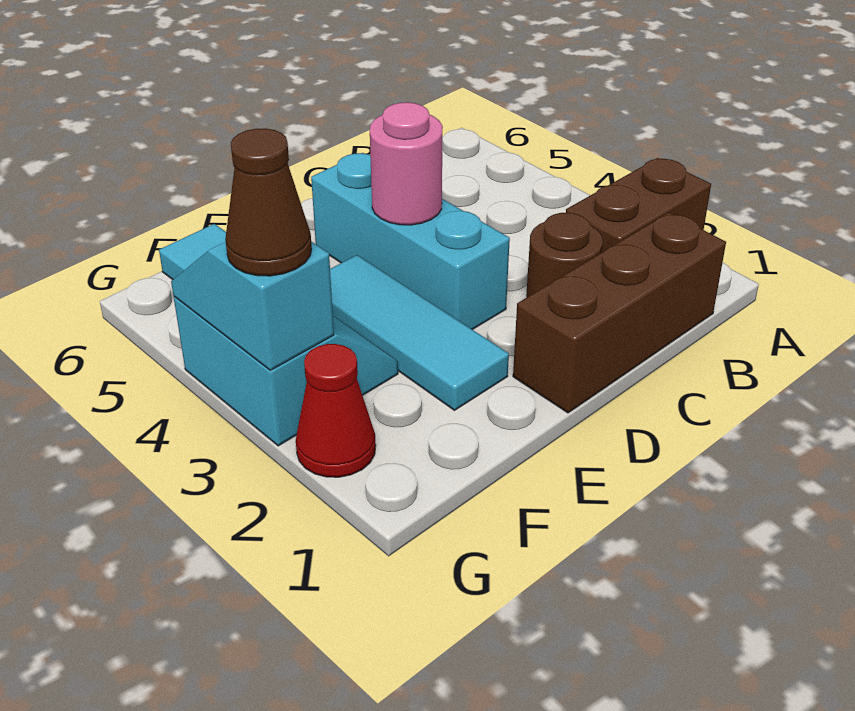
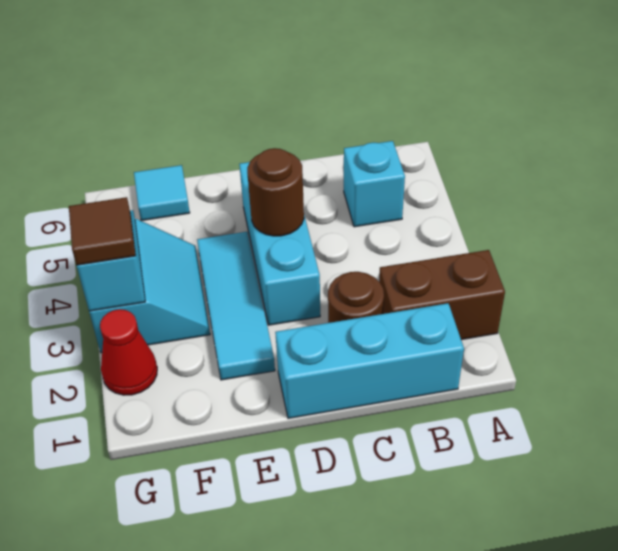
brown 1x3 brick [513,212,726,413] -> cyan 1x3 brick [275,303,464,418]
none -> cyan 1x1 brick [344,141,405,227]
pink 1x1 round brick [370,102,443,225] -> brown 1x1 round brick [247,148,304,236]
brown 1x1 cone [225,129,312,276] -> brown 1x1 tile [69,197,136,265]

